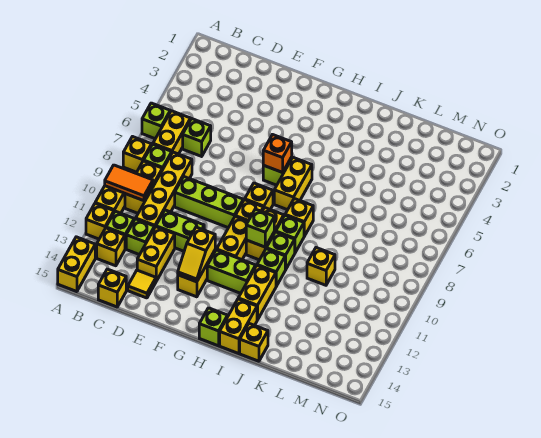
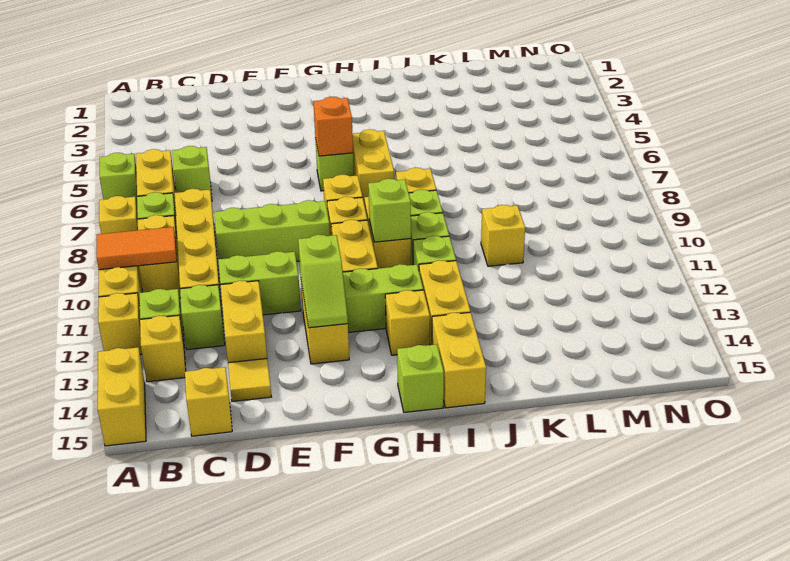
yellow 1x2 slope [178,227,215,282] -> lime 1x2 slope [298,235,348,328]
yellow 1x1 brick [240,324,268,361] -> yellow 1x1 brick moved to [385,290,430,355]

